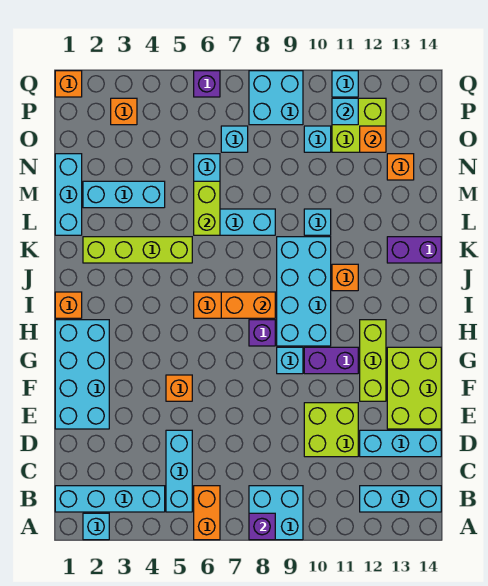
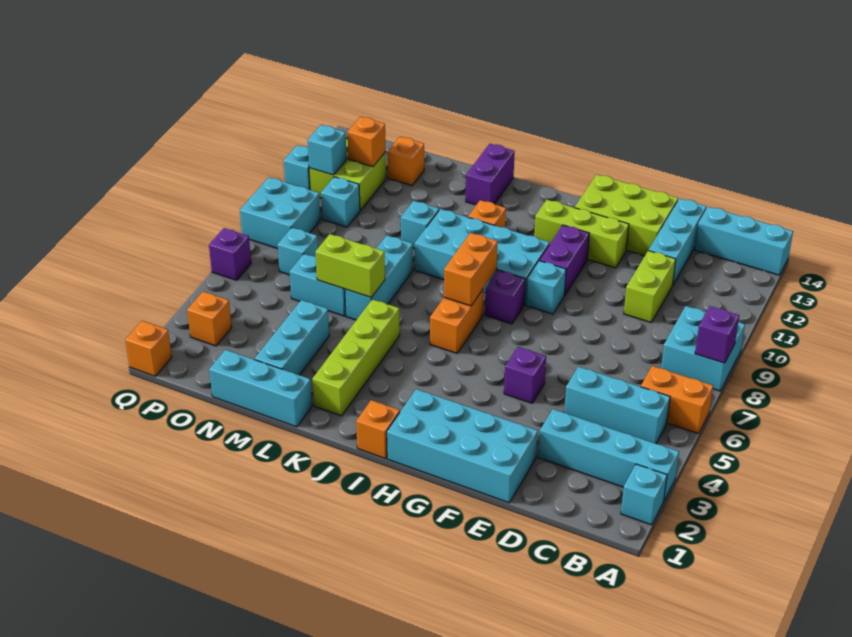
cyan 1x4 brick [55,486,165,512] -> cyan 1x4 brick turned to [538,409,679,500]
cyan 1x3 brick [360,486,441,512] -> cyan 1x3 brick turned to [695,207,793,275]
lime 2x2 brick [304,403,358,457] -> lime 1x2 brick [624,251,676,323]
orange 1x1 brick [166,375,192,401] -> purple 1x1 brick [504,347,546,403]

